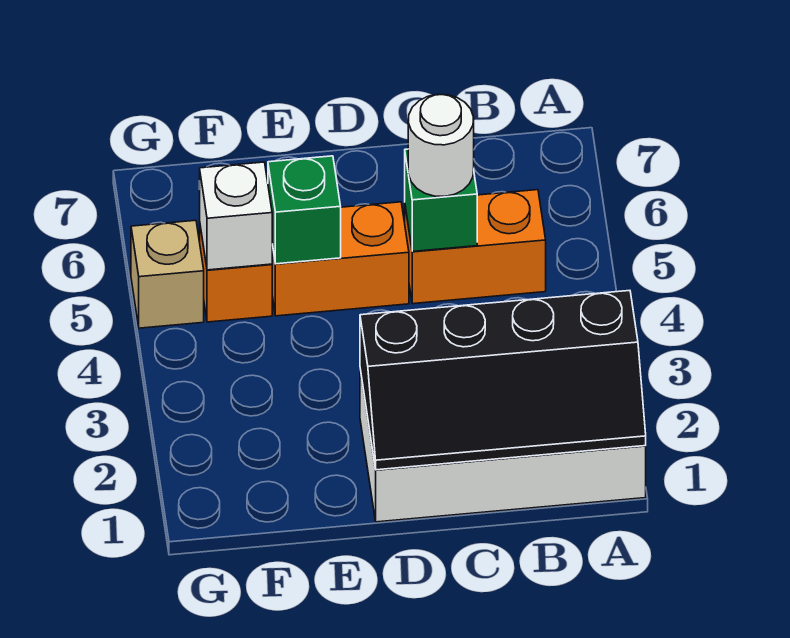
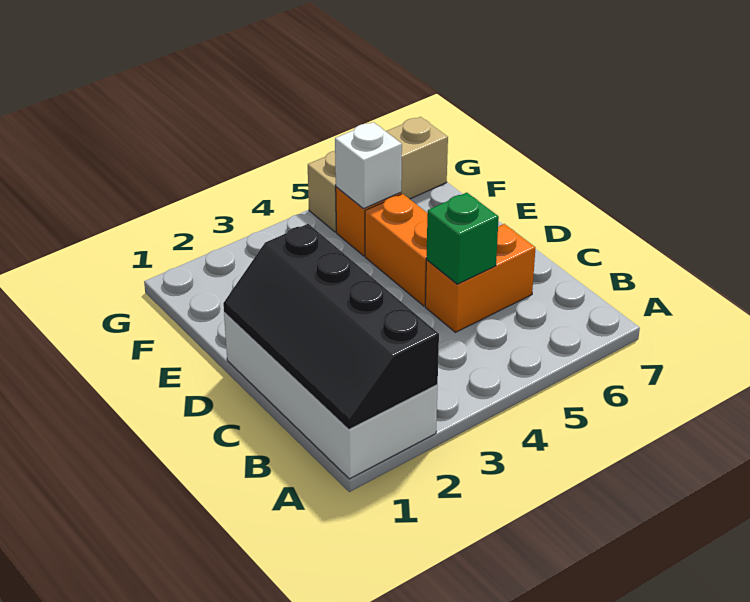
orange 1x2 brick [405,190,546,304] -> orange 1x2 brick turned to [425,224,535,332]
white 1x1 round brick [408,94,474,196] -> none
green 1x1 brick [268,156,341,264] -> none
tan 1x1 brick [131,220,204,328] -> tan 1x3 brick [308,117,448,232]

